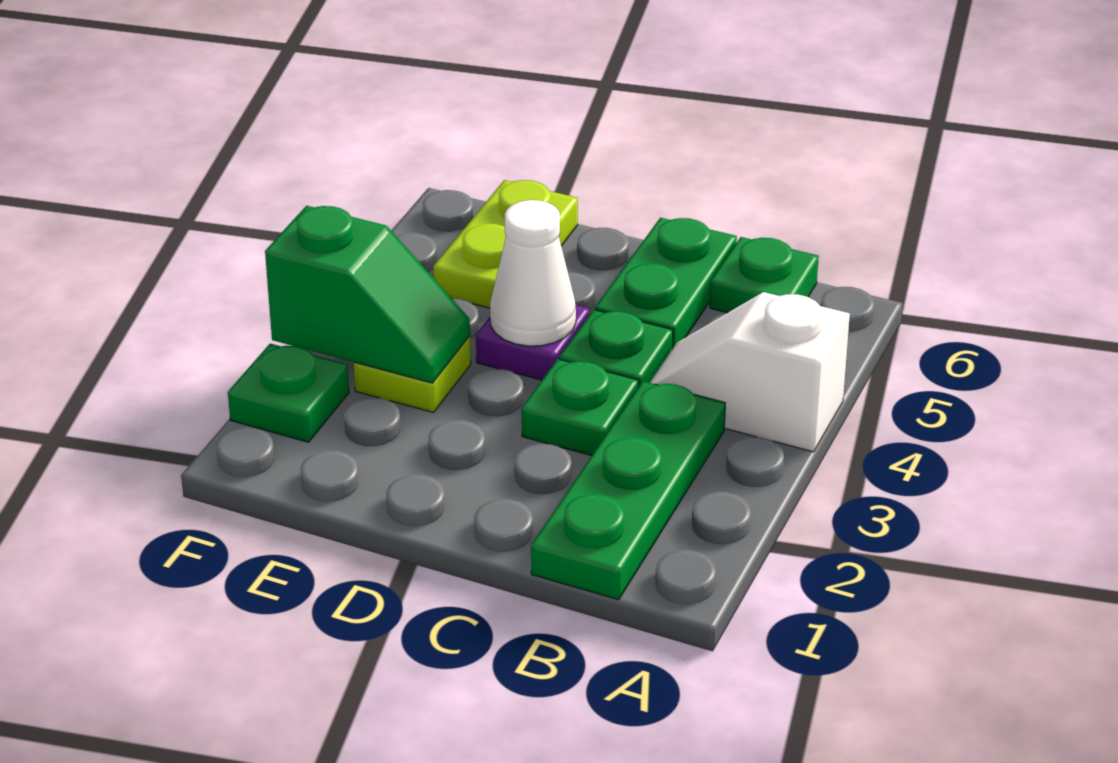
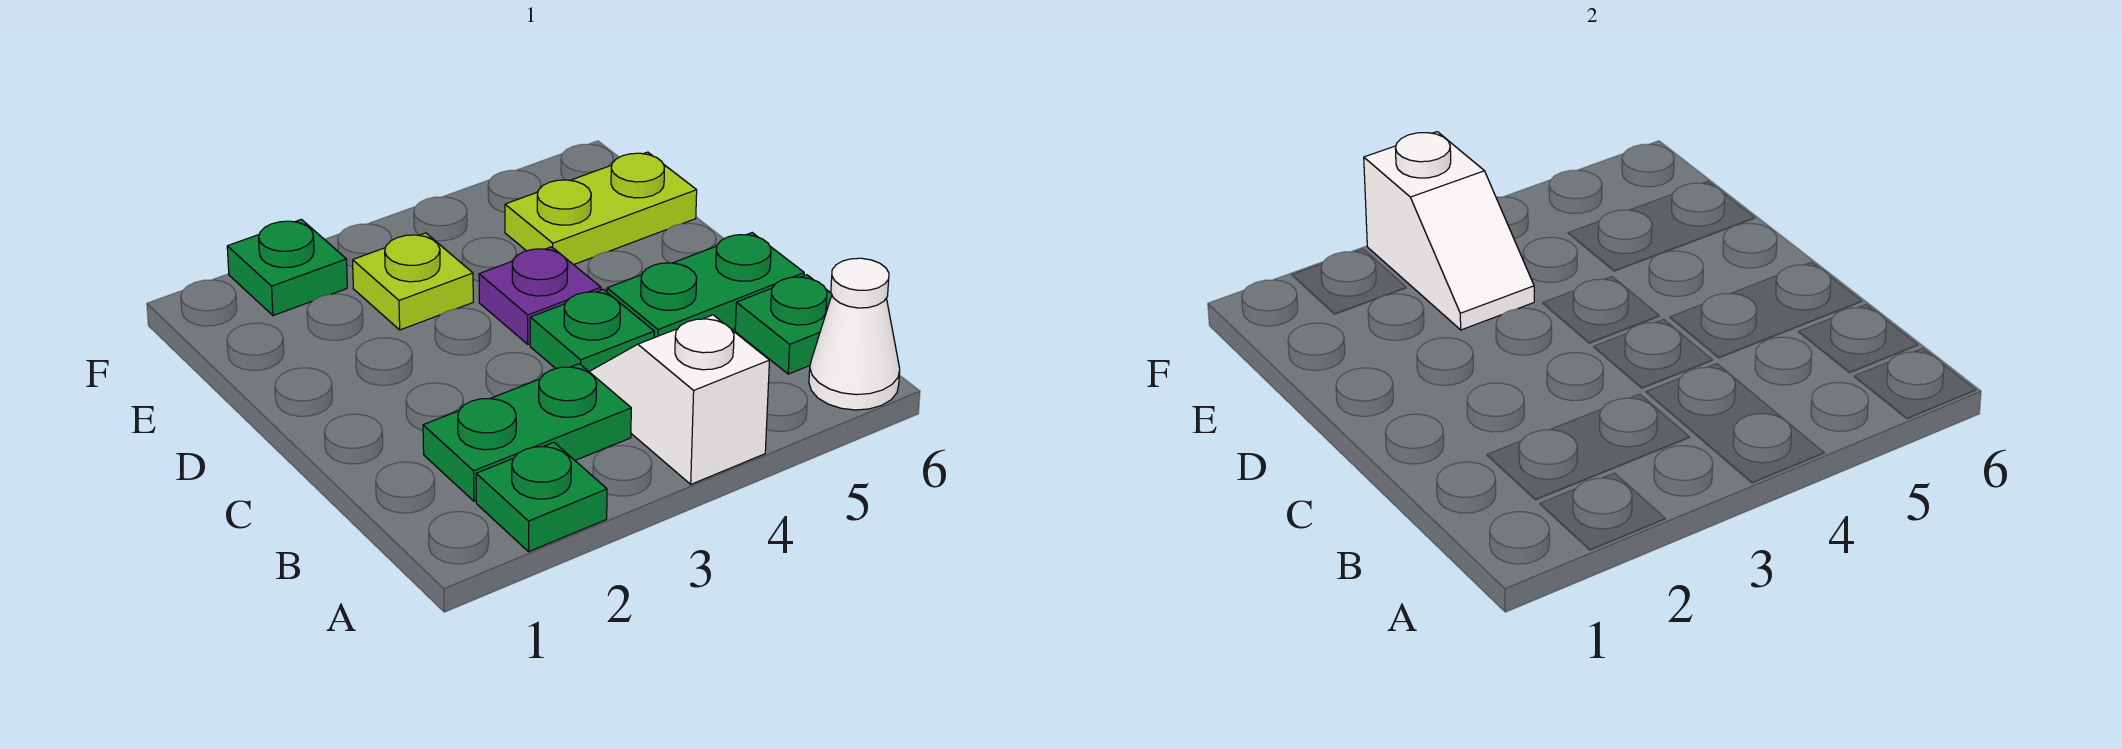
green 1x3 plate [531,381,725,600] -> green 1x2 plate [423,364,631,501]
green 1x1 plate [522,359,639,456] -> green 1x1 plate moved to [476,442,607,552]
white 1x1 cone [490,200,576,346] -> white 1x1 cone moved to [809,258,900,410]
green 1x2 slope [265,206,470,383] -> white 1x2 slope [1364,132,1534,330]

